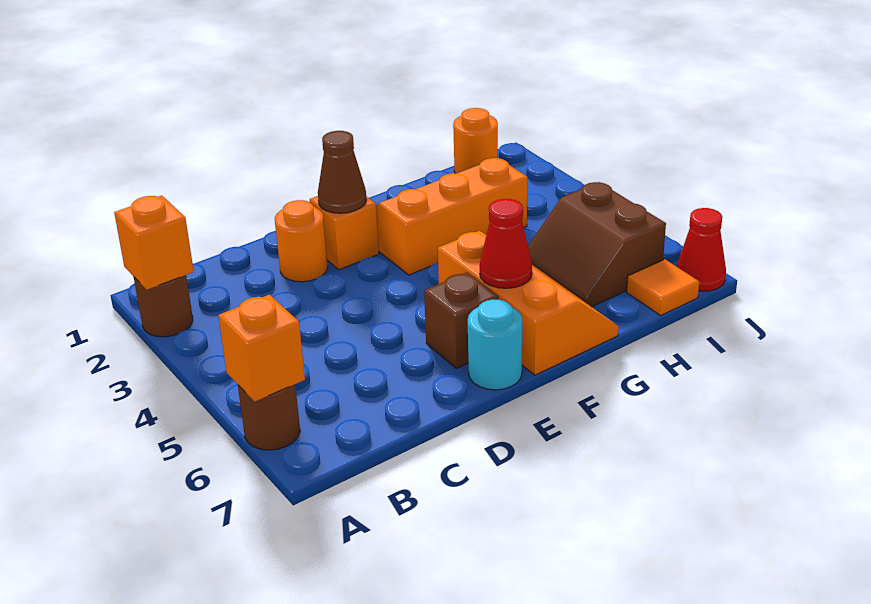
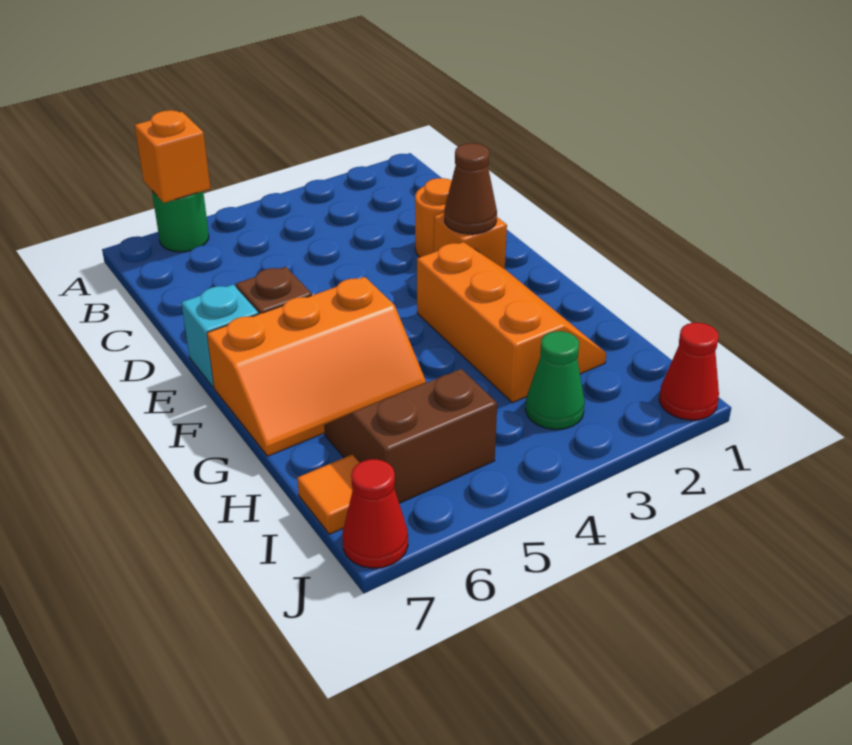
brown 1x1 round brick [134,275,193,337] -> none
orange 1x1 brick [114,196,194,290] -> none
brown 1x1 round brick [238,384,300,450] -> green 1x1 round brick [152,191,209,252]
cyan 1x1 round brick [468,299,522,390] -> cyan 1x1 brick [181,285,259,388]
red 1x1 cone [479,199,532,288] -> red 1x1 cone moved to [659,323,719,420]
orange 1x1 round brick [453,108,498,173] -> none
none -> green 1x1 cone [525,331,585,429]

